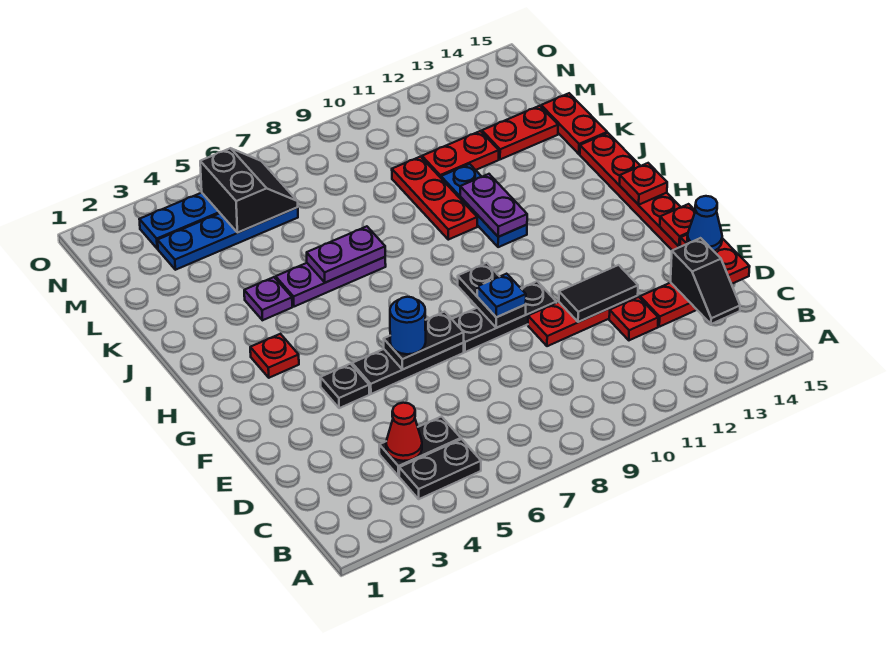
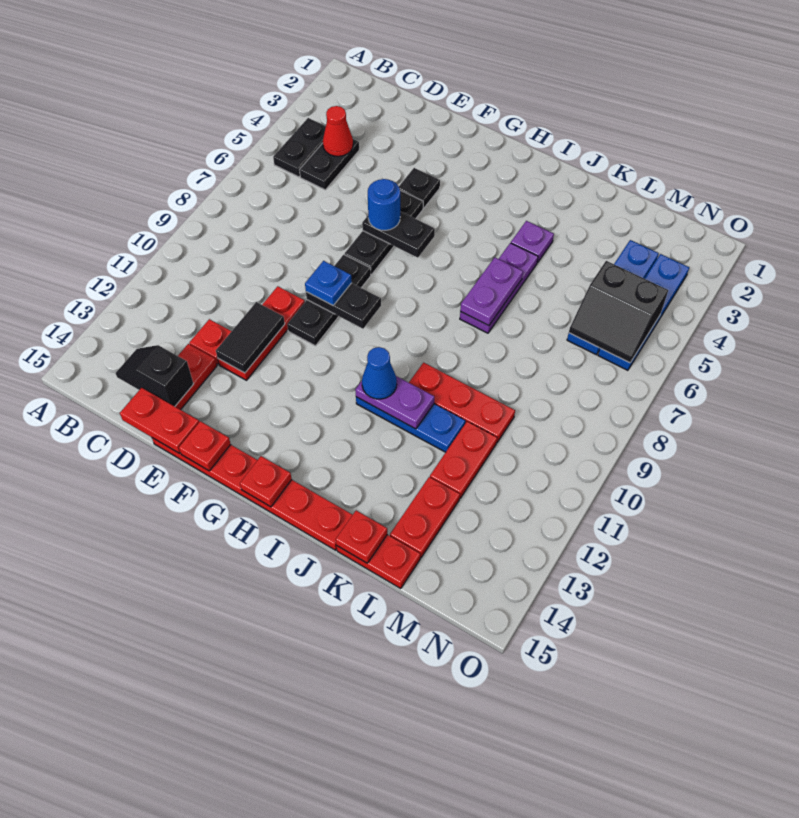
blue 1x1 cone [687,196,722,251] -> blue 1x1 cone moved to [362,347,397,399]
black 1x2 plate [384,312,464,369] -> black 1x2 plate turned to [362,212,435,258]
red 1x1 plate [250,334,299,378] -> red 1x1 plate moved to [336,511,387,563]

